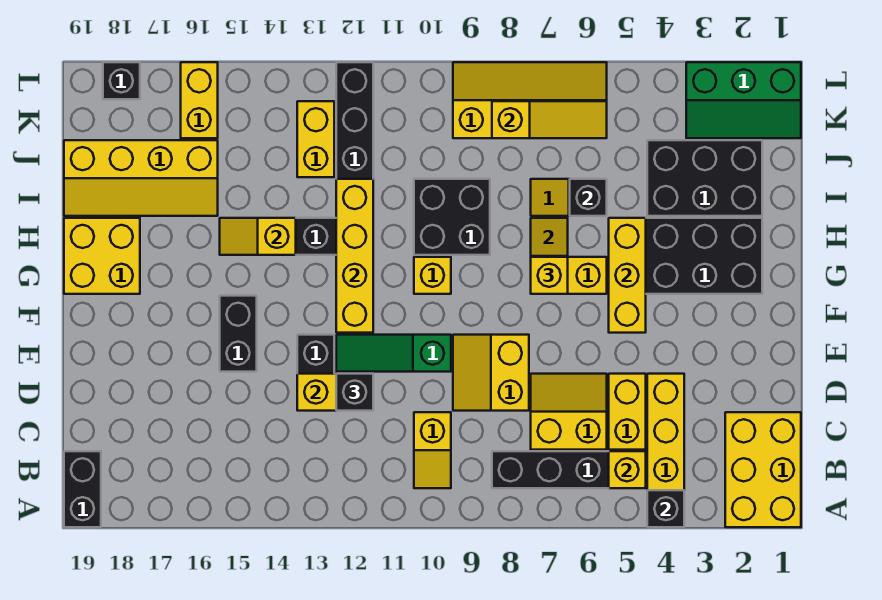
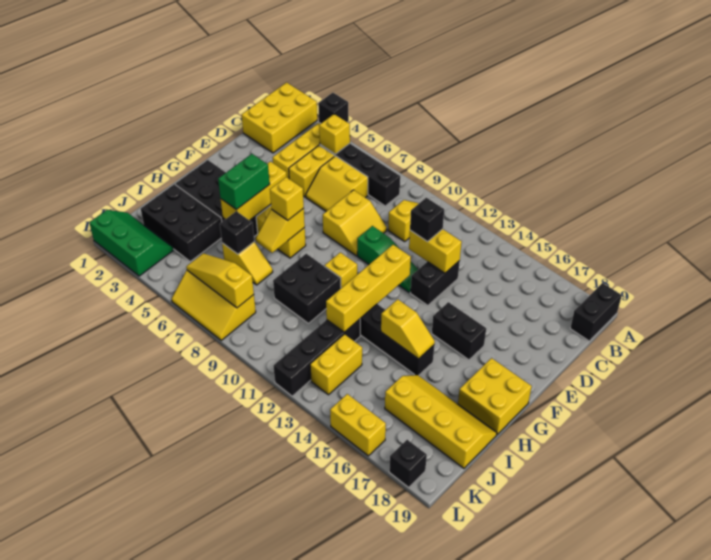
black 1x2 brick [220,296,257,372] -> black 1x2 brick turned to [432,302,486,360]
none -> green 1x2 brick [218,154,270,210]
yellow 2x4 slope [453,62,607,138] -> yellow 2x3 slope [172,270,256,340]
yellow 1x2 brick [181,62,218,138] -> yellow 1x2 brick turned to [330,394,386,456]

